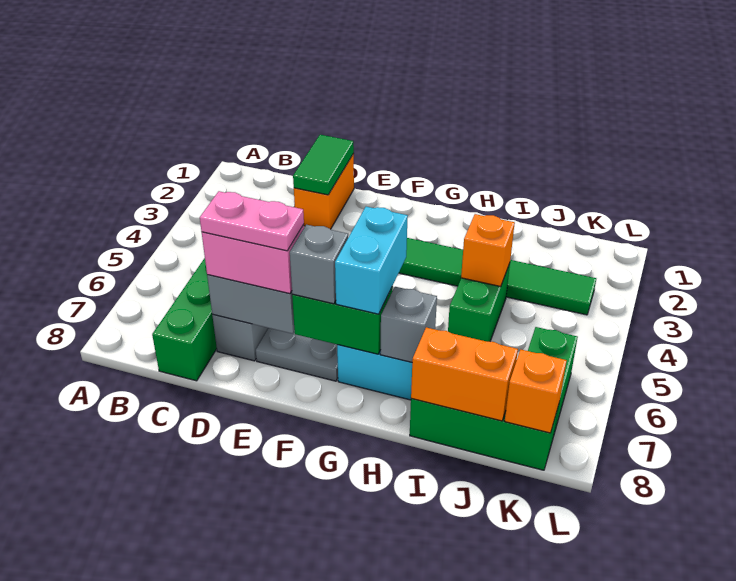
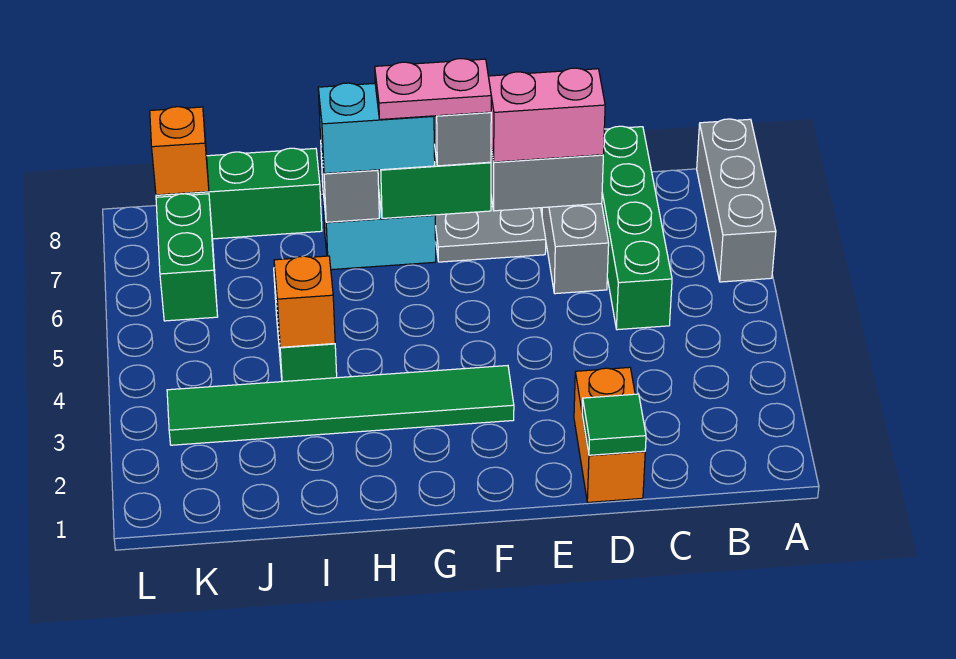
none -> grey 1x3 brick [697,119,776,282]
green 1x2 tile [293,135,354,195] -> green 1x1 tile [582,394,646,455]
pink 1x2 plate [200,191,304,251] -> pink 1x2 plate moved to [375,59,491,119]
cyan 1x2 brick [335,207,408,314] -> cyan 1x2 brick turned to [318,83,435,174]
orange 1x2 brick [411,327,518,421] -> none

